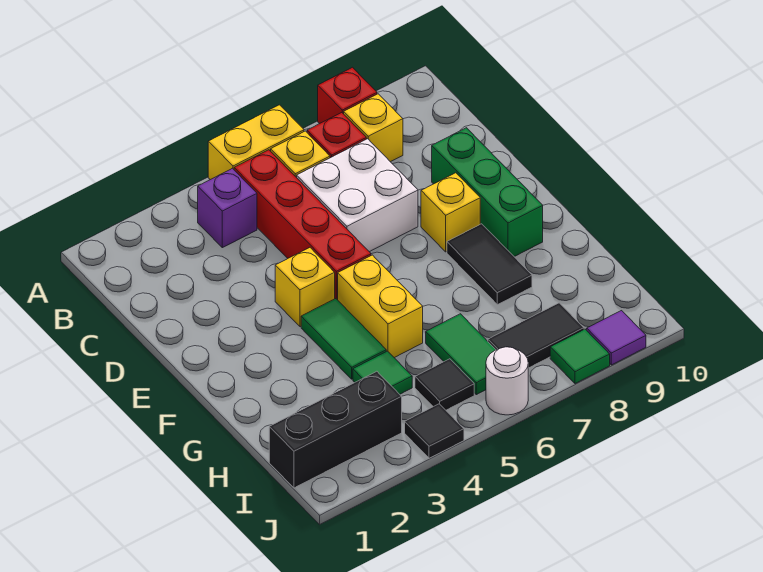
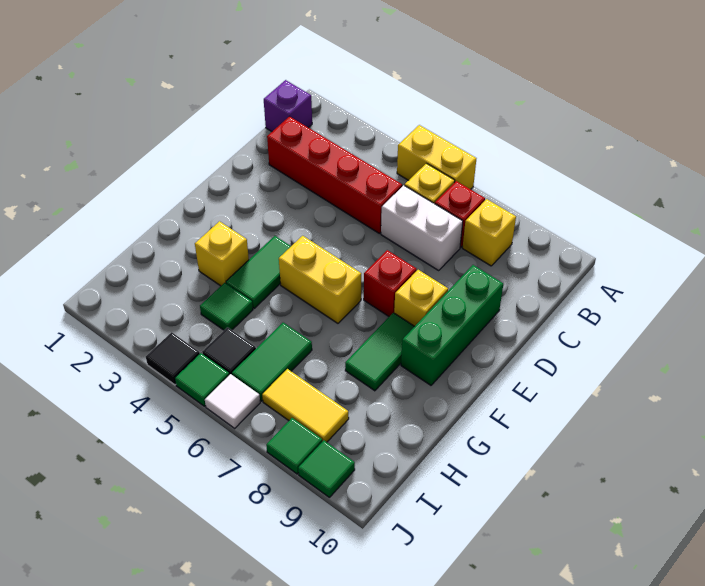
red 1x1 brick [318,67,377,124] -> red 1x1 brick moved to [364,250,416,316]
purple 1x1 brick [198,168,257,248] -> purple 1x1 brick moved to [264,80,312,131]
red 1x4 brick [234,150,371,300] -> red 1x4 brick turned to [267,116,402,234]
white 2x2 brick [297,139,418,252] -> white 1x2 brick [381,185,463,270]
yellow 1x1 brick [275,248,335,327] -> yellow 1x1 brick moved to [195,221,249,286]
yellow 1x2 brick [338,255,423,358] -> yellow 1x2 brick turned to [279,236,361,323]
black 1x2 tile [447,224,532,305] -> green 1x2 tile [345,313,415,391]
black 1x3 brick [269,371,402,488] -> none
black 1x2 tile [488,303,584,368] -> yellow 1x2 tile [262,369,349,442]
none -> green 1x1 tile [175,353,229,406]
white 1x1 round brick [486,347,528,415] -> white 1x1 tile [205,374,260,428]
purple 1x1 tile [587,311,646,365] -> green 1x1 tile [298,440,355,497]

